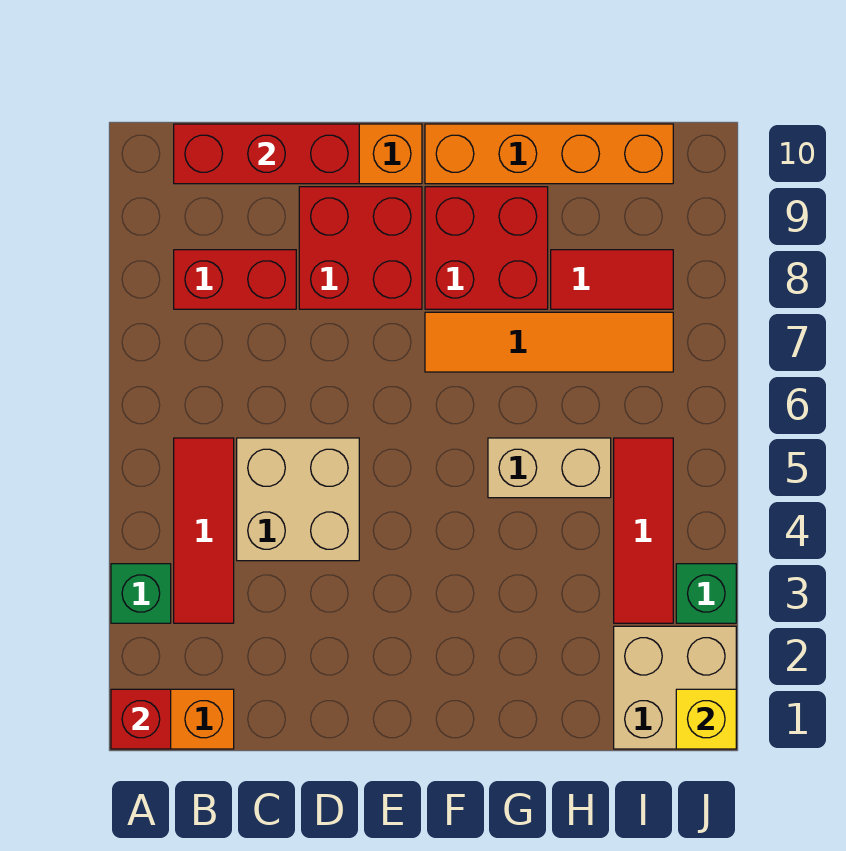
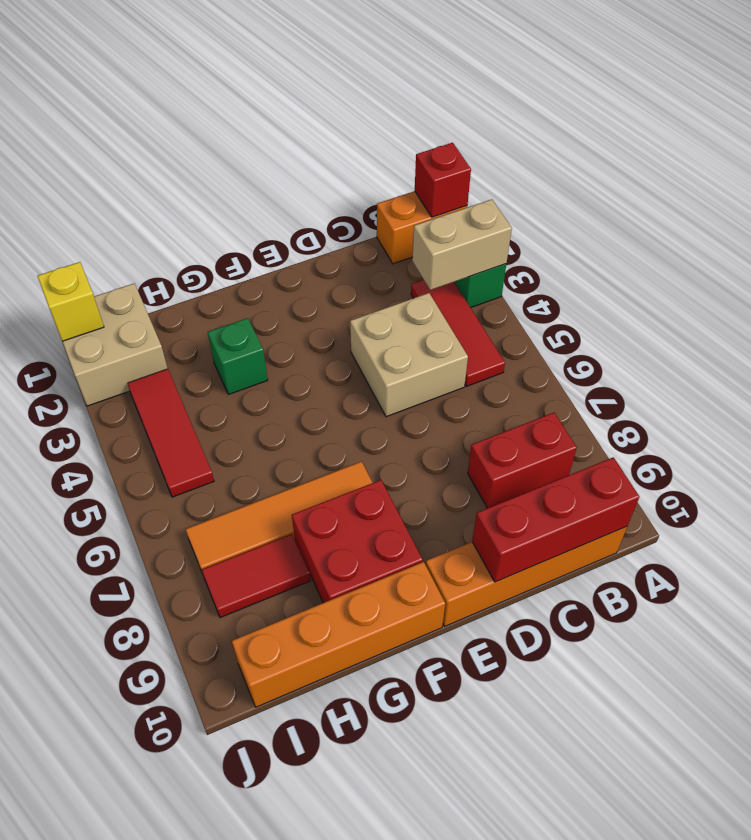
red 2x2 brick [299,187,422,309] -> none
tan 1x2 brick [488,438,611,498] -> tan 1x2 brick moved to [412,199,512,290]
green 1x1 brick [676,564,736,623] -> green 1x1 brick moved to [208,318,268,394]

